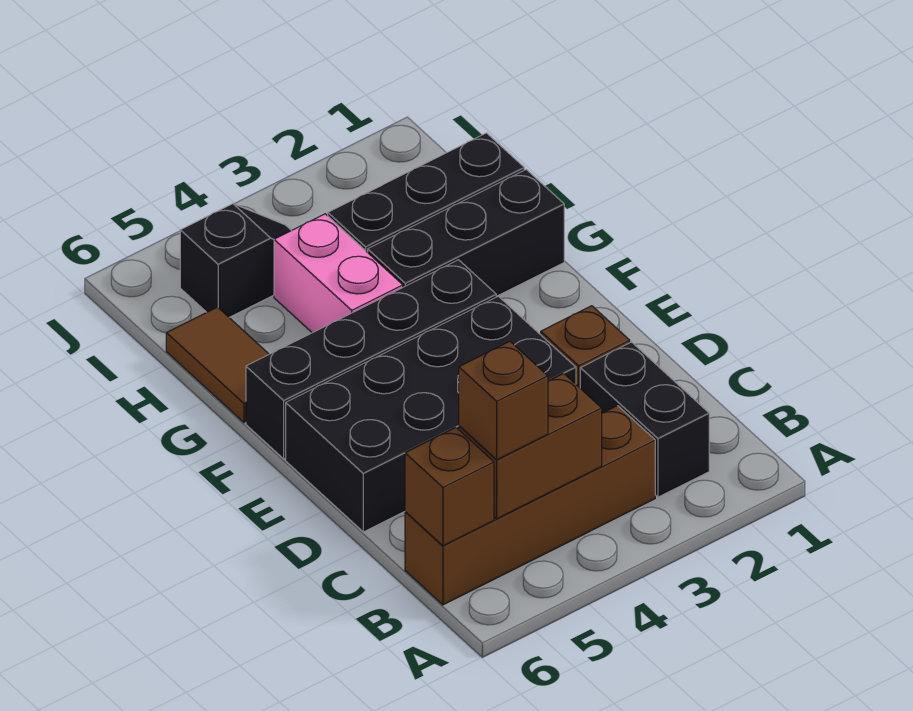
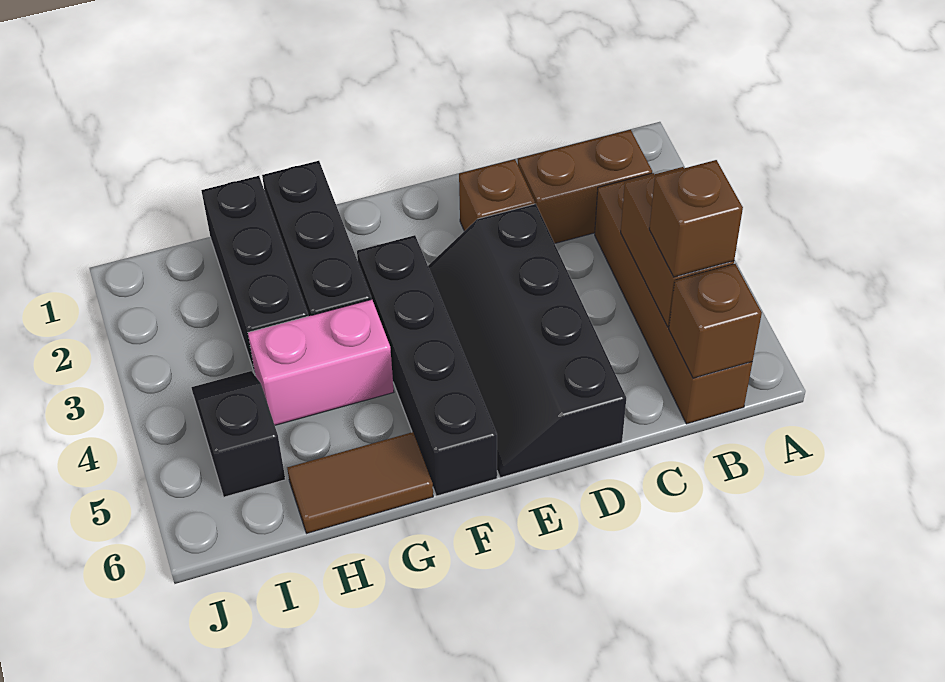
black 1x2 brick [580,342,709,497] -> brown 1x2 brick [518,130,652,244]
black 2x4 brick [286,296,576,532] -> black 2x4 slope [428,204,626,478]

